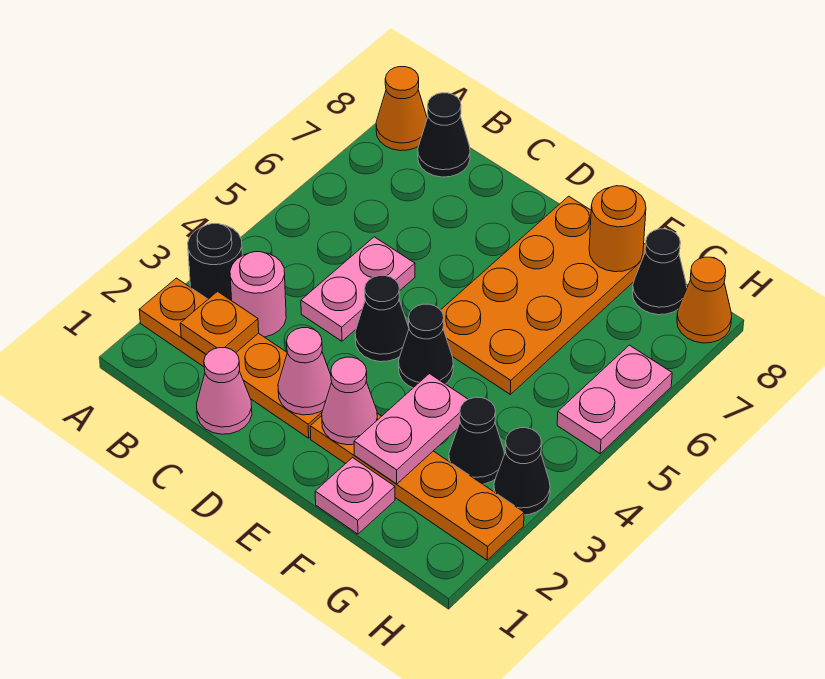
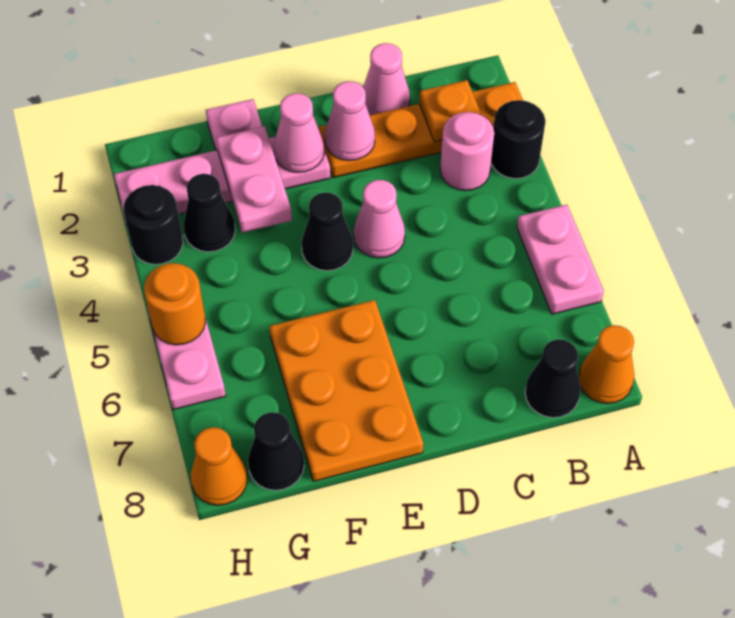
pink 1x2 plate [301,237,415,341] -> pink 1x2 plate moved to [517,205,604,314]
black 1x1 cone [355,276,409,362] -> pink 1x1 cone [354,180,405,258]
orange 1x4 plate [310,413,524,560] -> pink 1x4 plate [114,137,330,226]
orange 2x4 plate [441,196,646,394] -> orange 2x3 plate [269,300,423,482]
orange 1x1 round brick [589,186,646,272] -> orange 1x1 round brick moved to [144,263,205,345]
black 1x1 cone [494,428,550,515] -> black 1x1 round brick [124,185,183,264]

